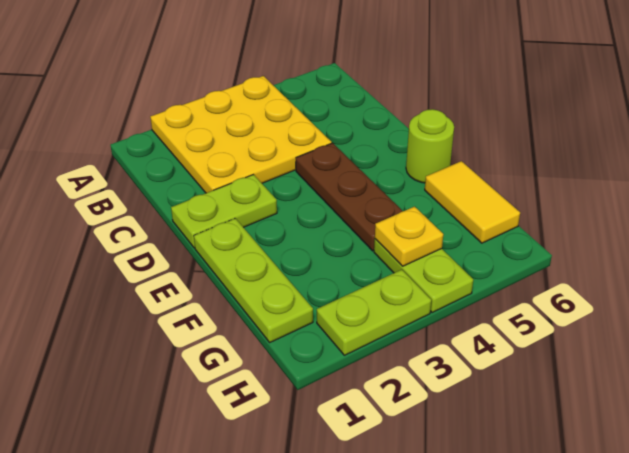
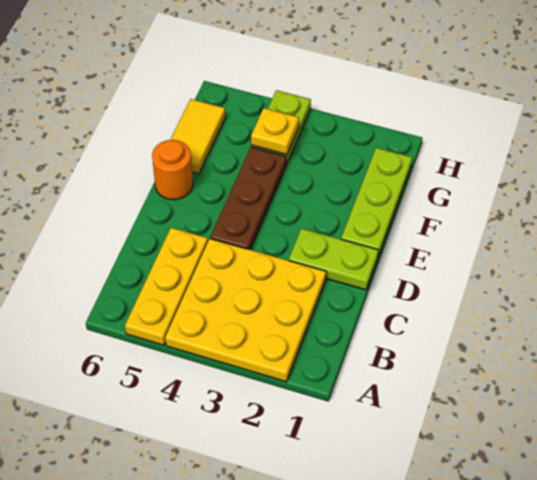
none -> yellow 1x3 plate [125,228,208,345]
lime 1x1 round brick [406,109,454,183] -> orange 1x1 round brick [152,140,193,200]
lime 1x2 plate [317,270,431,355] -> none

